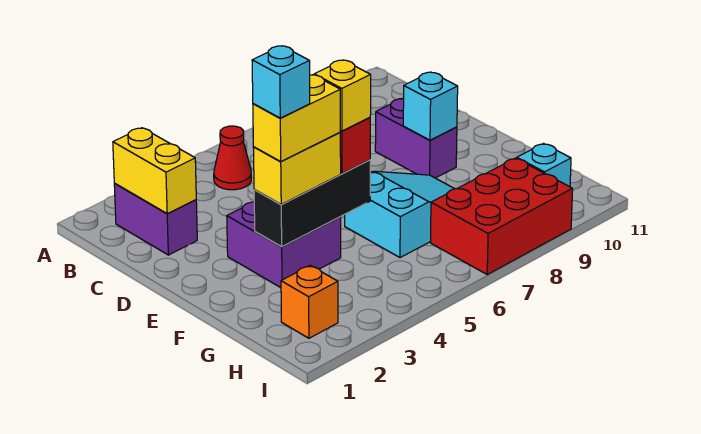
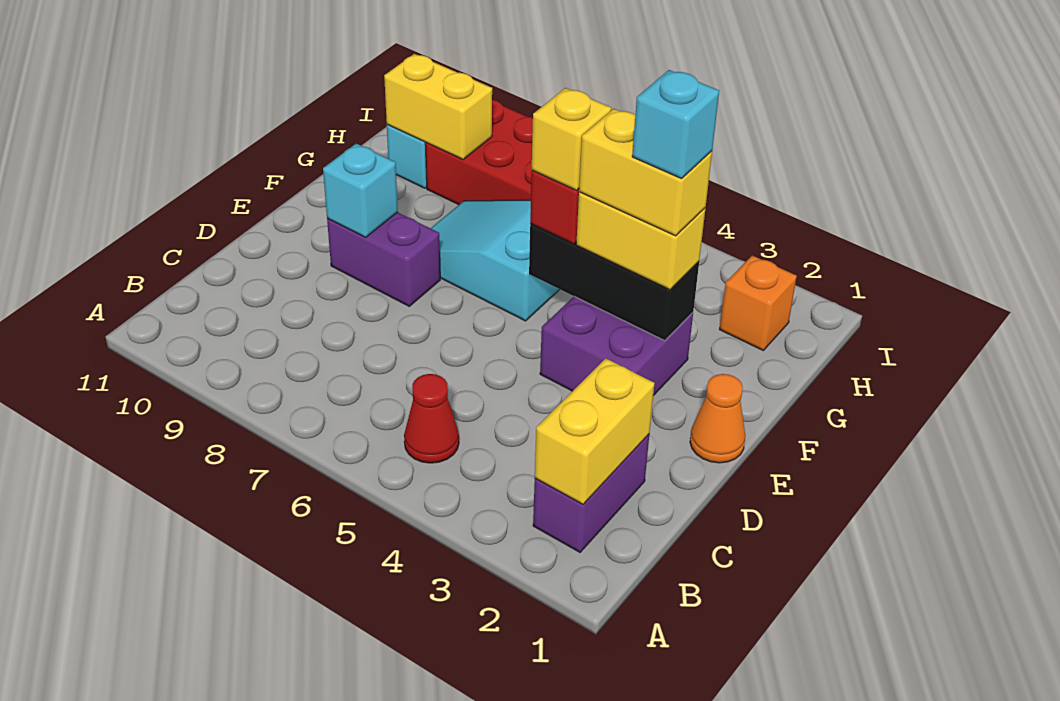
purple 1x2 brick [375,98,457,178] -> purple 1x2 brick turned to [327,212,440,306]
none -> orange 1x1 cone [690,374,745,463]
none -> yellow 1x2 brick [384,54,492,159]

